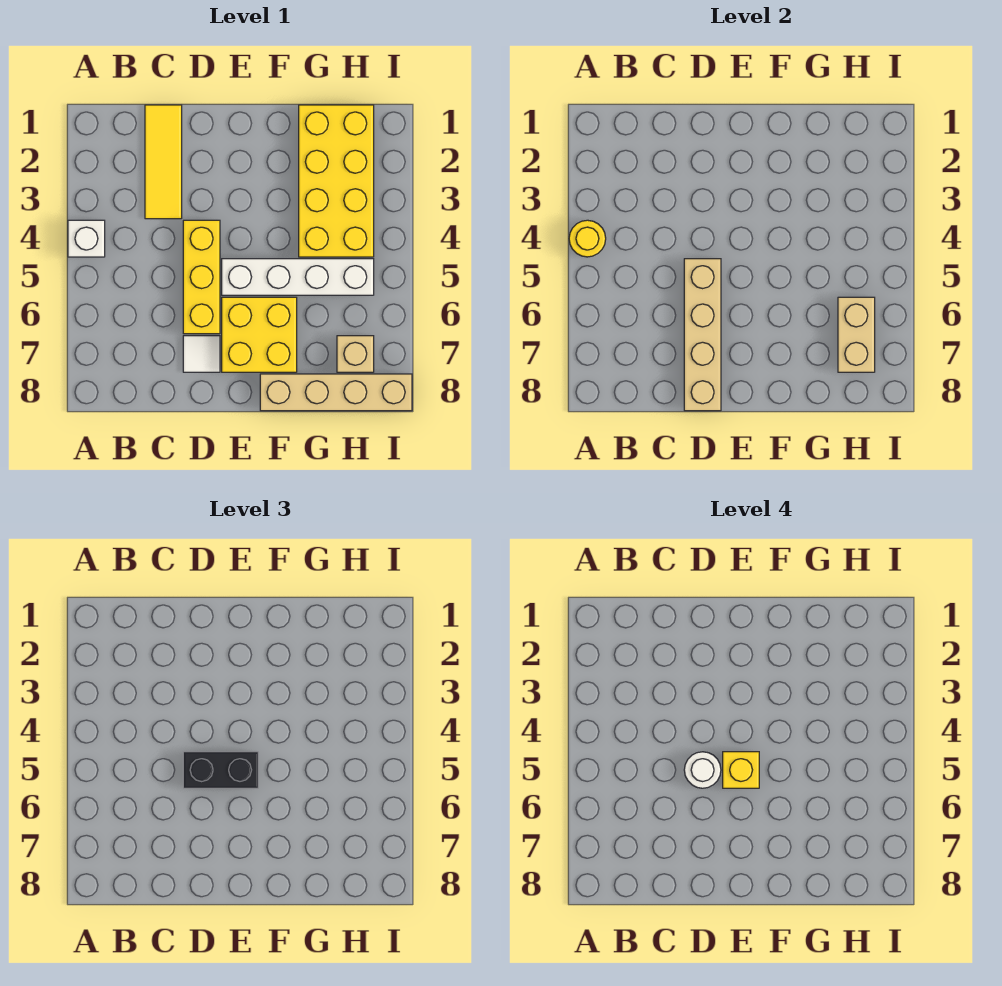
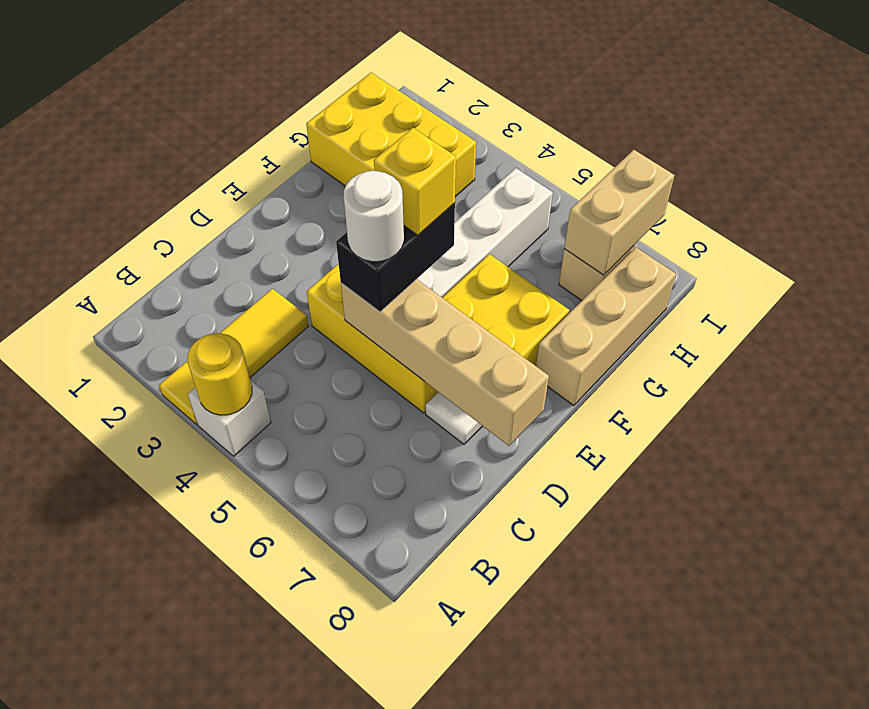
yellow 1x3 tile [145,105,182,219] -> yellow 1x3 tile turned to [159,289,308,425]
tan 1x4 brick [260,374,412,411] -> tan 1x3 brick [536,247,676,406]
yellow 2x4 brick [299,105,374,257] -> yellow 2x3 brick [306,73,476,197]
tan 1x2 brick [838,297,875,372] -> tan 1x2 brick turned to [564,150,675,275]

